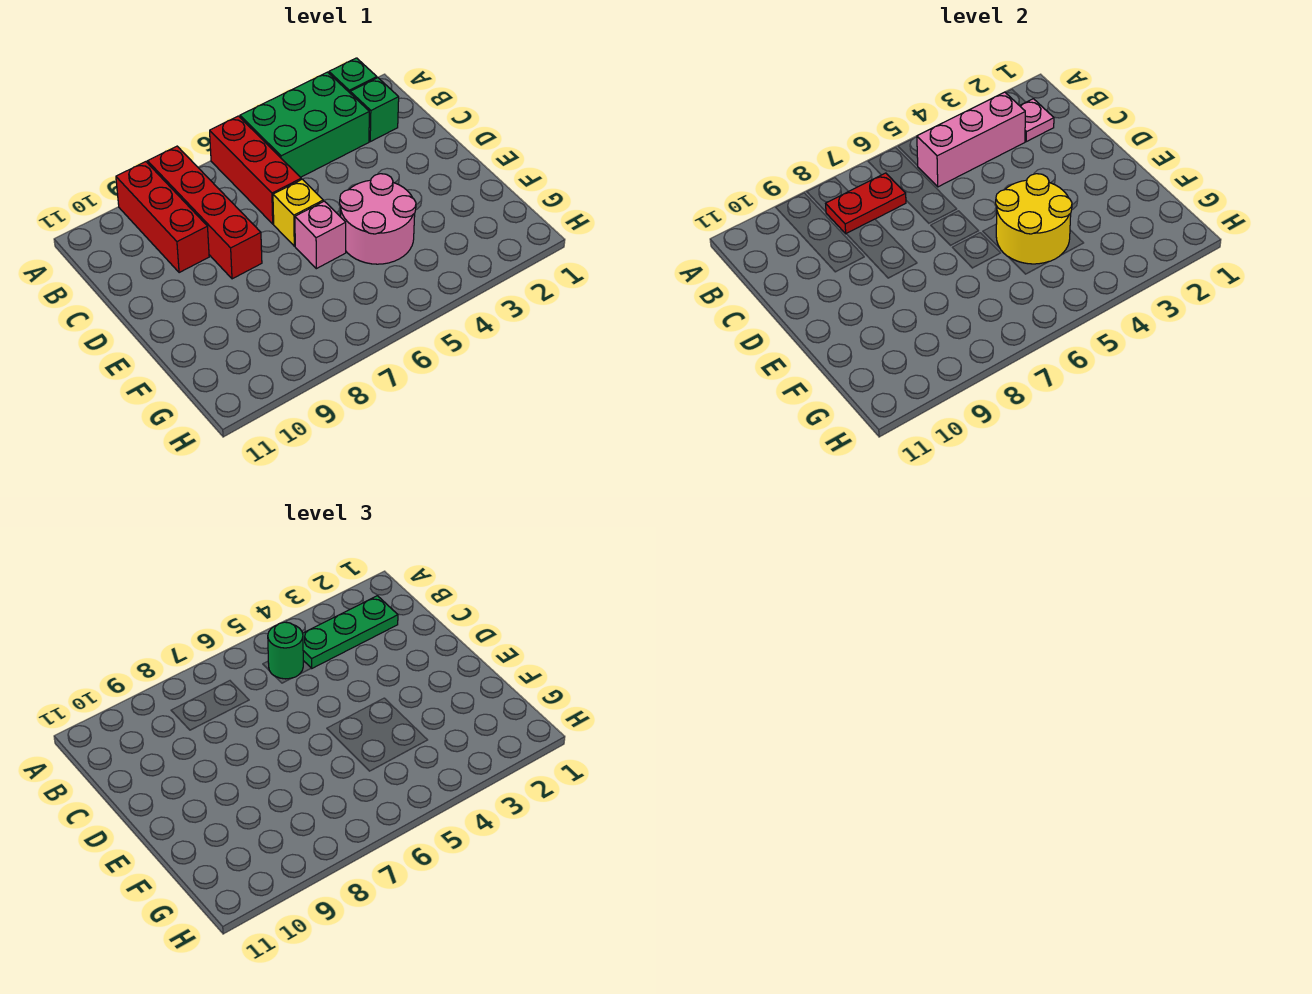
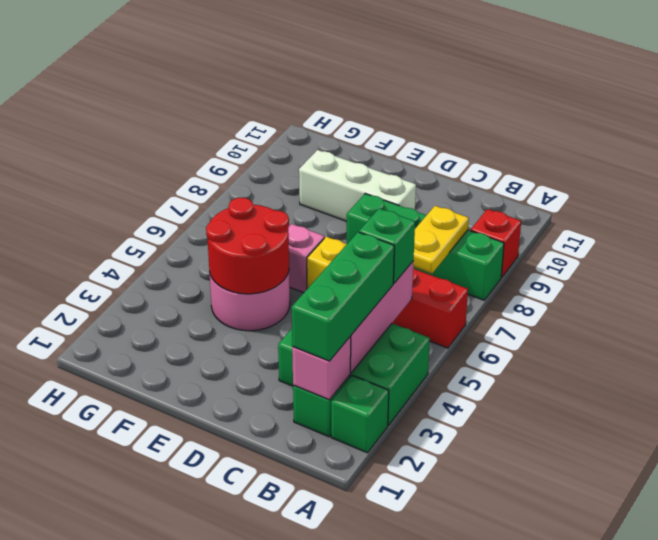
green 2x3 brick [240,72,369,177] -> green 2x3 brick turned to [278,324,430,425]
red 1x4 brick [148,146,262,279] -> green 1x4 brick [347,194,504,300]
red 1x3 brick [116,162,209,273] -> red 1x1 brick [471,209,521,278]
pink 1x1 plate [1020,99,1054,142] -> pink 1x1 brick [292,336,351,400]
green 1x3 plate [303,596,398,668] -> green 1x3 brick [292,232,394,361]
green 1x1 round brick [268,622,303,679] -> green 1x1 brick [359,208,415,283]
red 1x2 plate [826,173,906,234] -> yellow 1x2 plate [413,206,469,273]
none -> white 1x3 brick [299,150,416,221]
yellow 2x2 round brick [996,174,1072,264] -> red 2x2 round brick [206,198,289,294]

